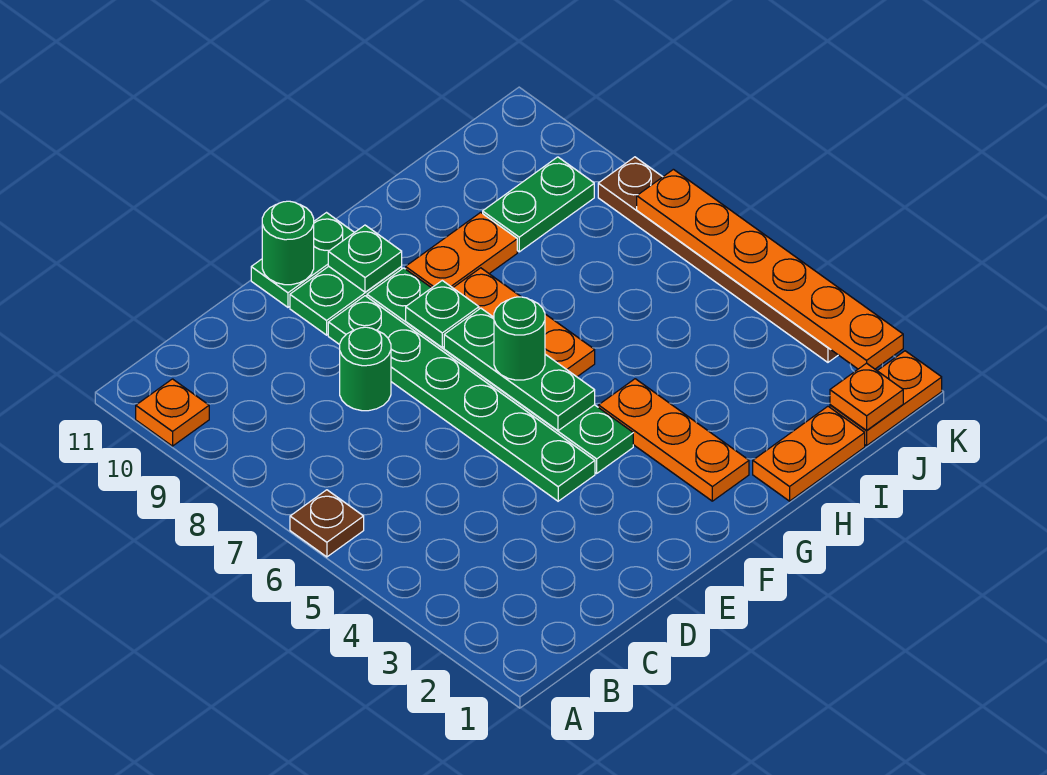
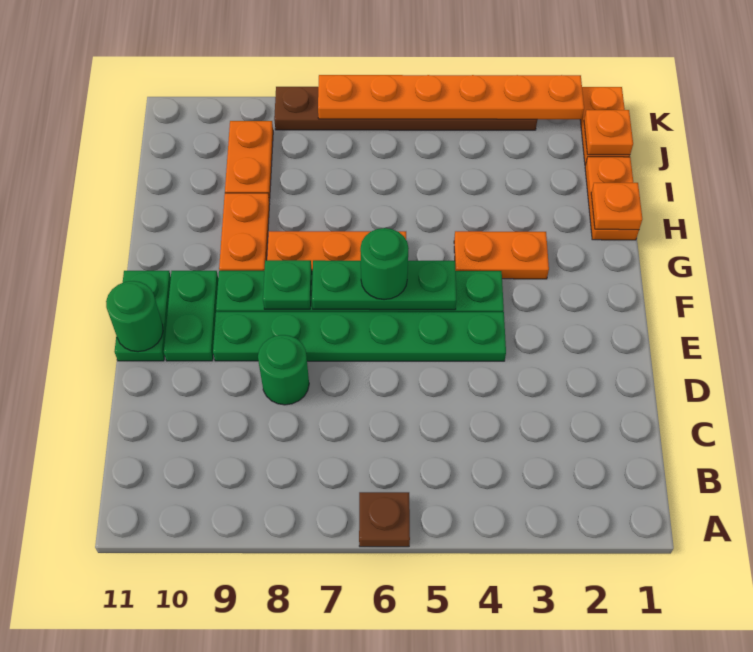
orange 1x1 plate [136,379,209,446] -> orange 1x1 plate moved to [591,183,642,230]
green 1x1 plate [328,225,402,292] -> none
orange 1x3 plate [598,379,749,501] -> orange 1x2 plate [454,231,549,279]
green 1x2 plate [483,157,594,252] -> orange 1x2 plate [225,121,273,201]

